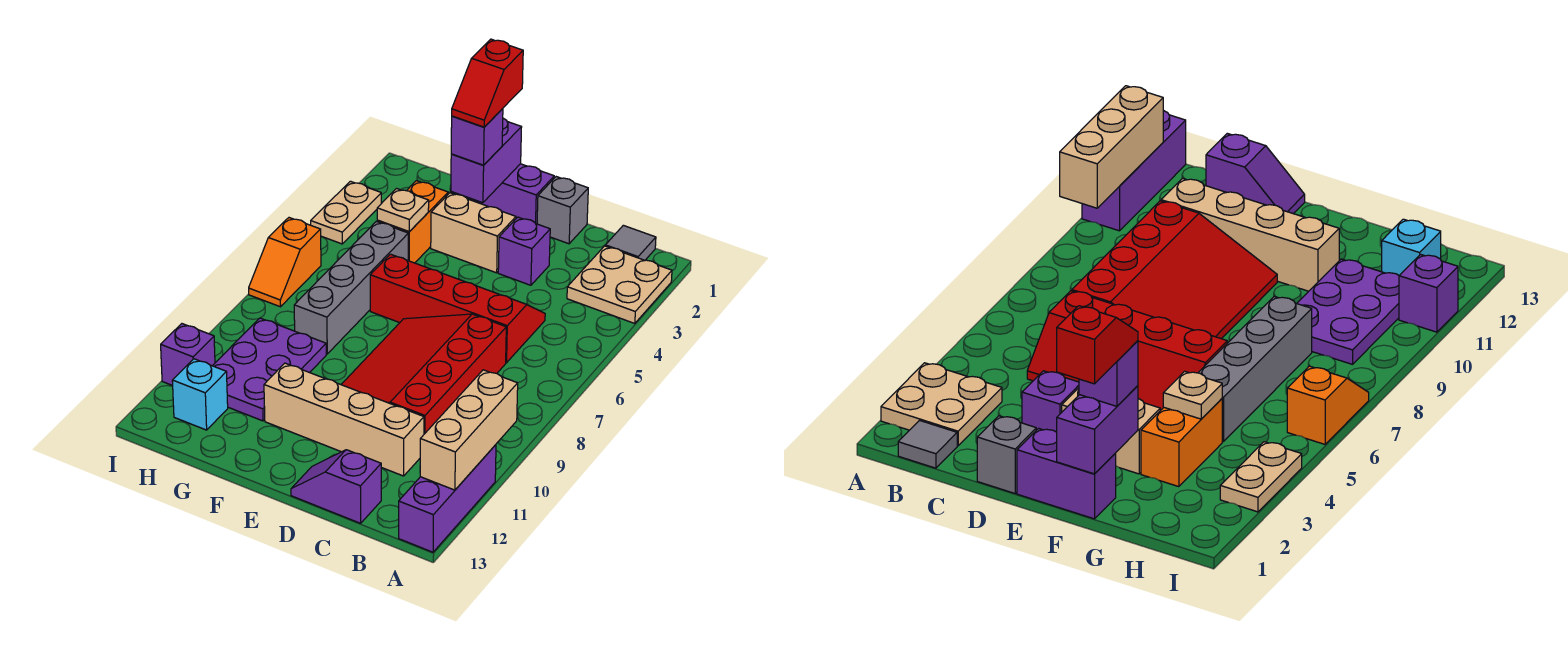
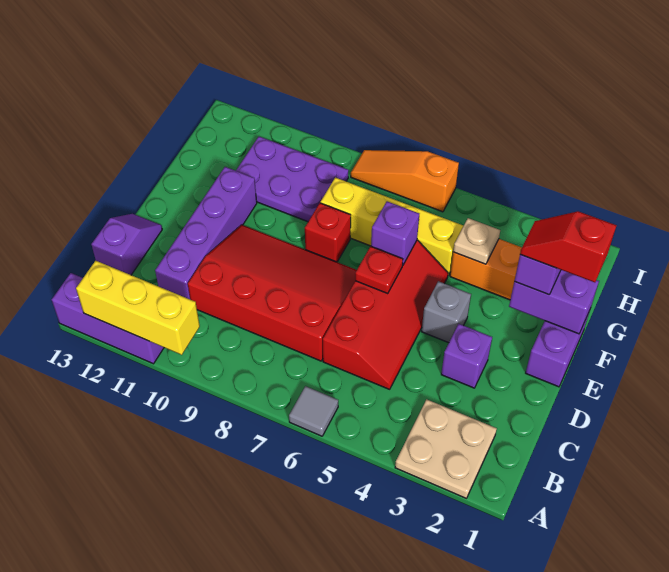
tan 1x3 brick [420,370,518,490] -> yellow 1x3 brick [76,261,200,355]
grey 1x1 tile [605,225,656,260] -> grey 1x1 tile moved to [289,386,338,436]
tan 1x4 brick [264,363,424,476] -> purple 1x4 brick [155,167,257,299]
grey 1x1 brick [537,177,588,244] -> grey 1x1 brick moved to [422,281,471,343]
tan 1x2 brick [431,193,516,273] -> none
none -> red 1x1 plate [355,246,403,293]
none -> red 1x1 brick [305,203,351,262]
grey 1x4 brick [294,221,408,354] -> yellow 1x4 brick [321,178,464,275]
cyan 1x1 brick [172,359,228,430] -> none
tan 1x2 plate [311,181,381,244] -> none
orange 1x2 slope [249,218,321,307] -> orange 1x3 slope [351,150,459,212]
purple 1x1 brick [161,324,215,386] -> purple 1x1 brick moved to [371,201,419,265]

